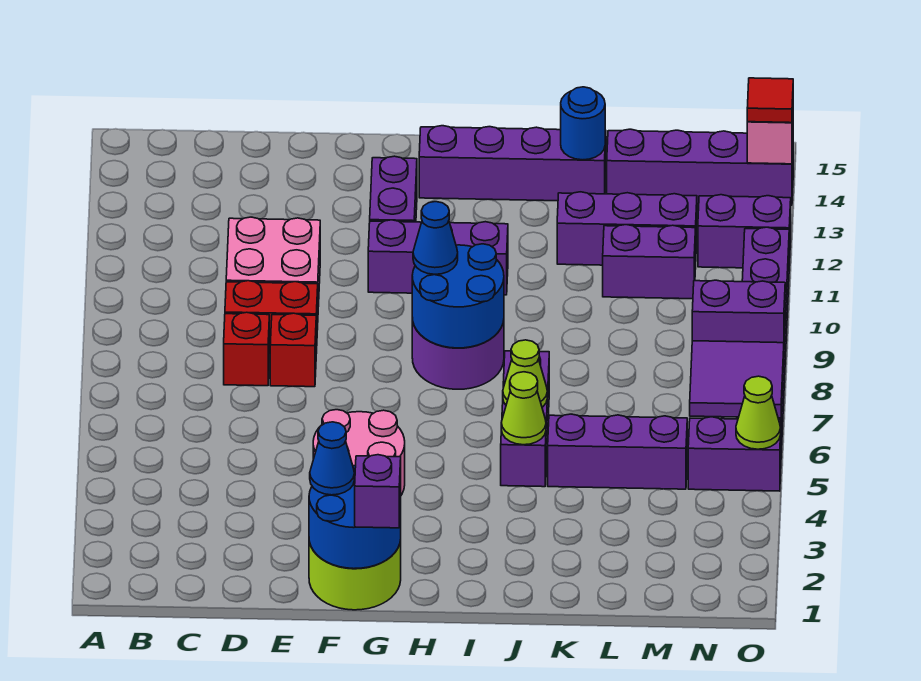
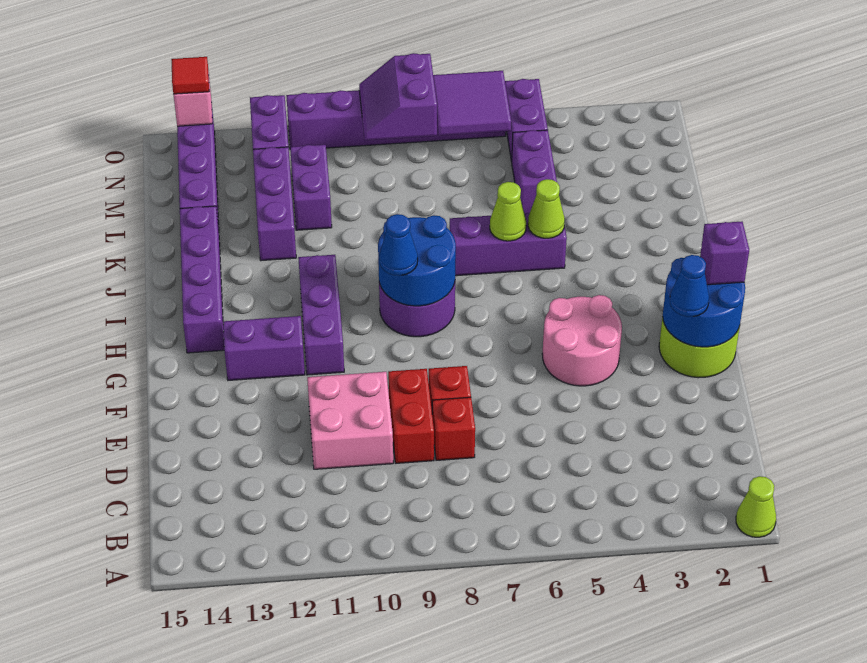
purple 1x3 brick [548,414,687,489] -> purple 1x2 brick [512,130,557,213]
blue 1x1 round brick [561,87,605,160] -> none
lime 1x1 cone [736,376,781,449] -> lime 1x1 cone moved to [736,476,776,537]

